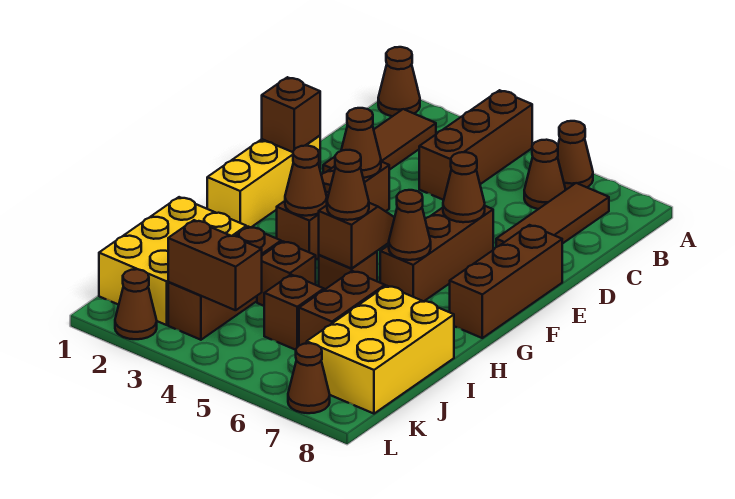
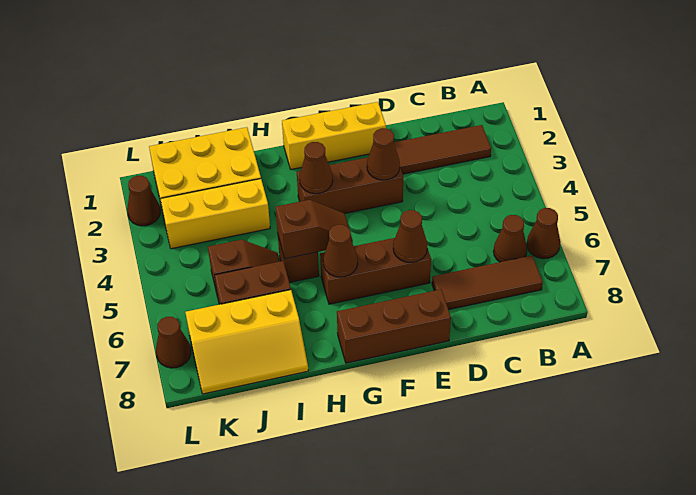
brown 1x1 cone [378,47,420,116] -> none
brown 1x3 brick [419,90,532,200] -> none
brown 1x1 brick [262,77,320,152] -> none
brown 1x1 cone [327,150,369,220] -> none
brown 1x3 brick [168,227,281,340] -> yellow 1x3 brick [161,179,270,249]
brown 1x1 brick [257,241,316,306] -> none
yellow 2x3 brick [307,286,454,414] -> yellow 2x3 slope [185,290,308,394]
brown 1x2 brick [168,220,262,310] -> none

